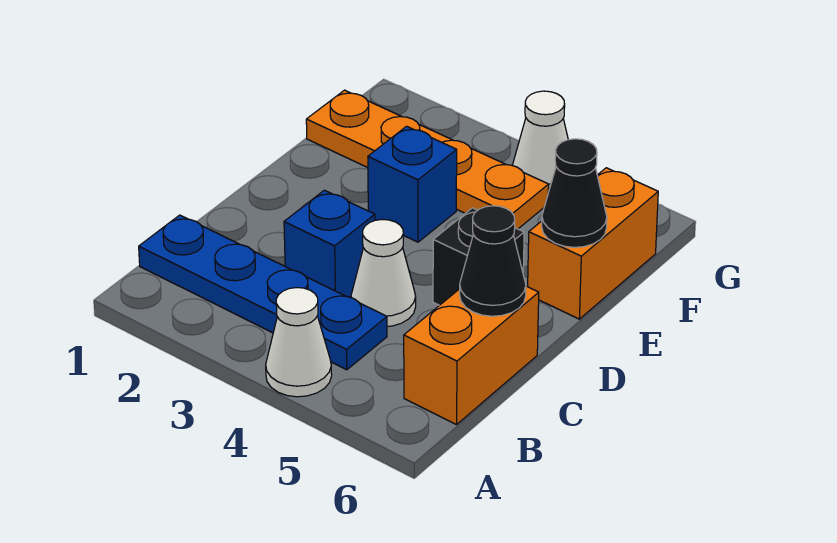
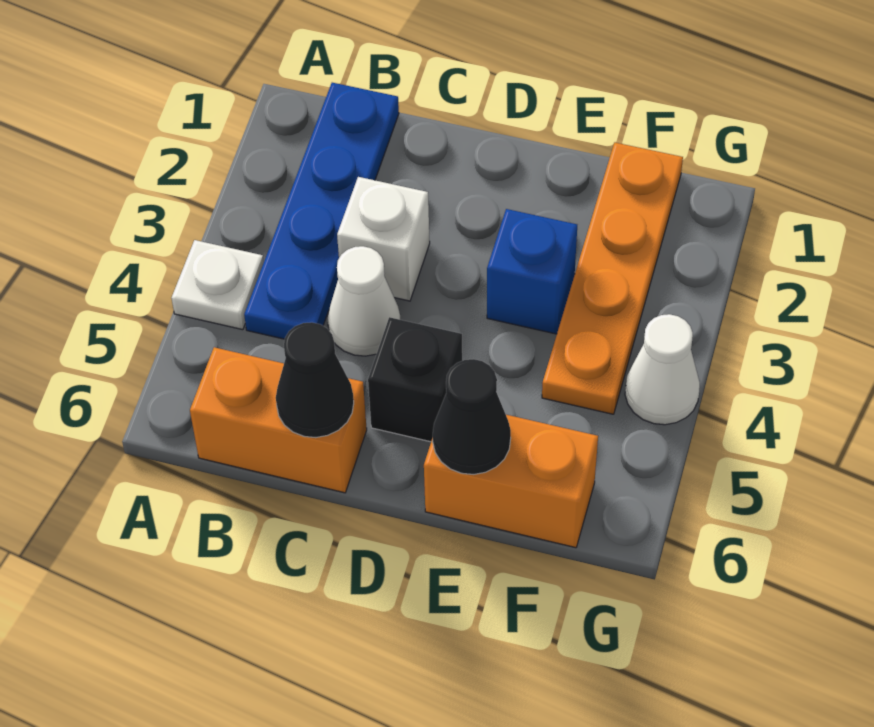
white 1x1 cone [266,288,332,397] -> white 1x1 plate [171,240,264,330]
blue 1x1 brick [284,190,375,297] -> white 1x1 brick [337,177,430,301]

